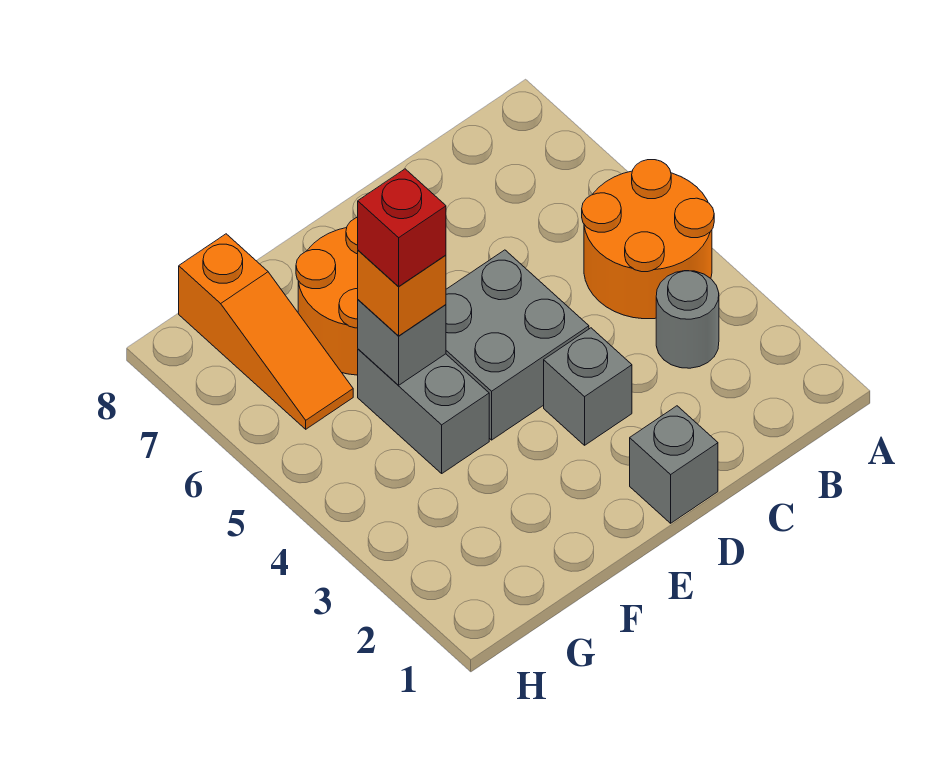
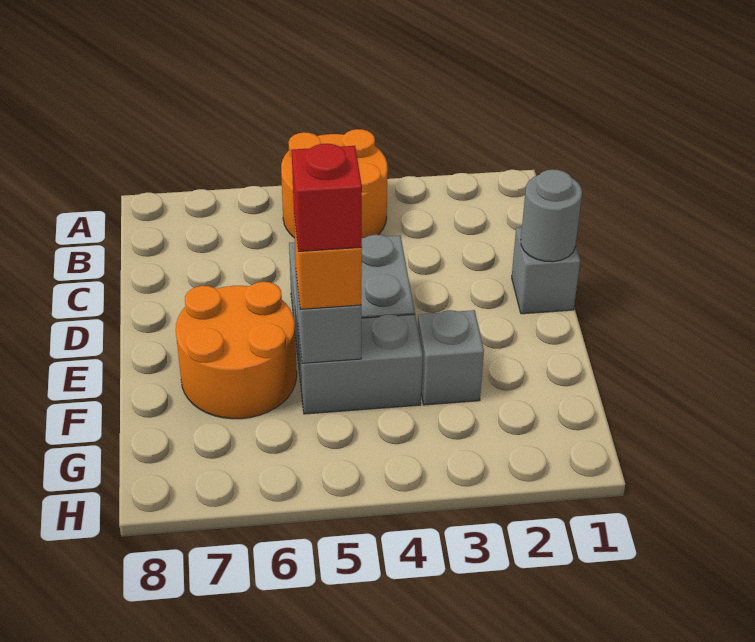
grey 1x1 round brick [656,271,719,368] -> grey 1x1 round brick moved to [521,169,582,262]
grey 1x1 brick [544,328,632,445] -> grey 1x1 brick moved to [418,310,484,405]
orange 1x3 slope [179,234,353,429] -> none

